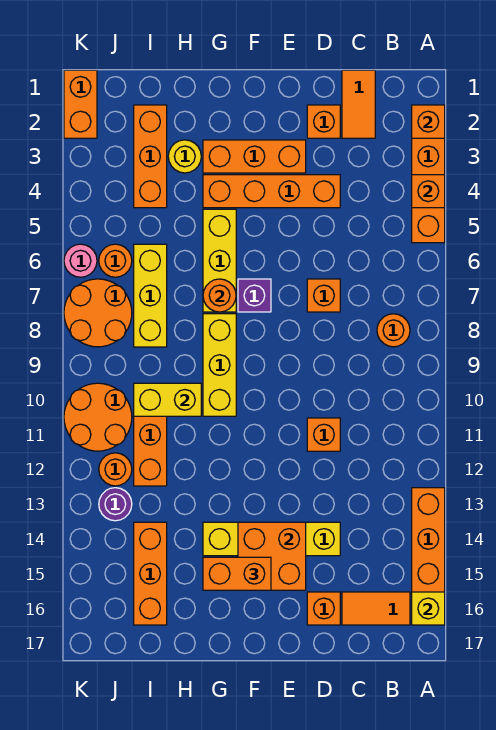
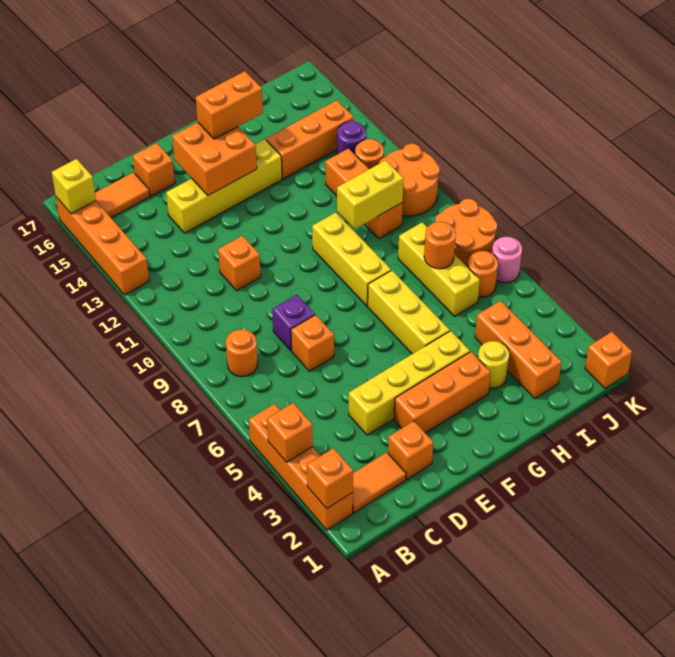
orange 1x2 tile [342,70,375,138] -> orange 1x2 tile turned to [353,452,406,513]
orange 1x4 brick [203,175,340,208] -> yellow 1x4 brick [349,331,470,435]
purple 1x1 brick [238,279,271,312] -> purple 1x1 brick moved to [272,295,315,351]
orange 1x1 round brick [203,279,236,312] -> orange 1x1 round brick moved to [424,222,456,269]
orange 1x3 brick [134,522,167,625] -> orange 1x3 brick turned to [266,100,354,179]
orange 1x2 brick [64,70,97,138] -> orange 1x1 brick [585,332,632,388]

